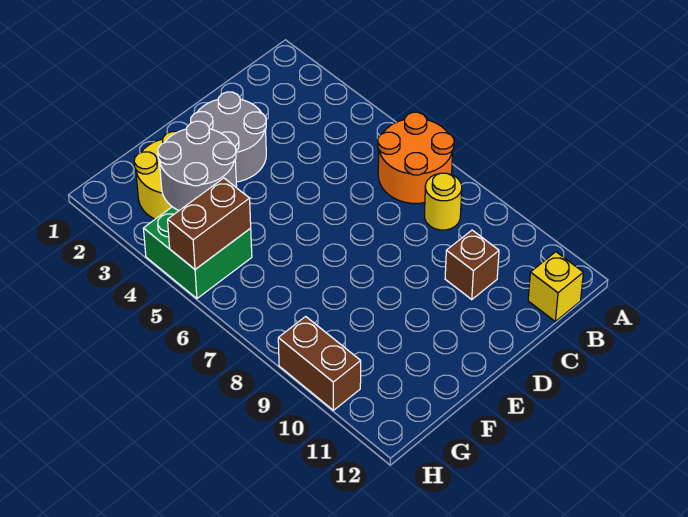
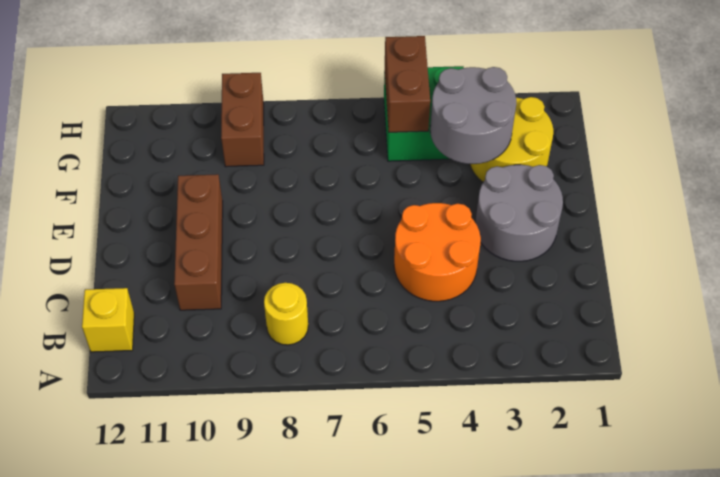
orange 2x2 round brick [378,112,454,203] -> orange 2x2 round brick moved to [394,203,481,301]
brown 1x1 brick [445,230,499,299] -> brown 1x3 brick [174,174,223,310]
brown 1x2 brick [278,316,361,410] -> brown 1x2 brick turned to [221,73,264,167]

